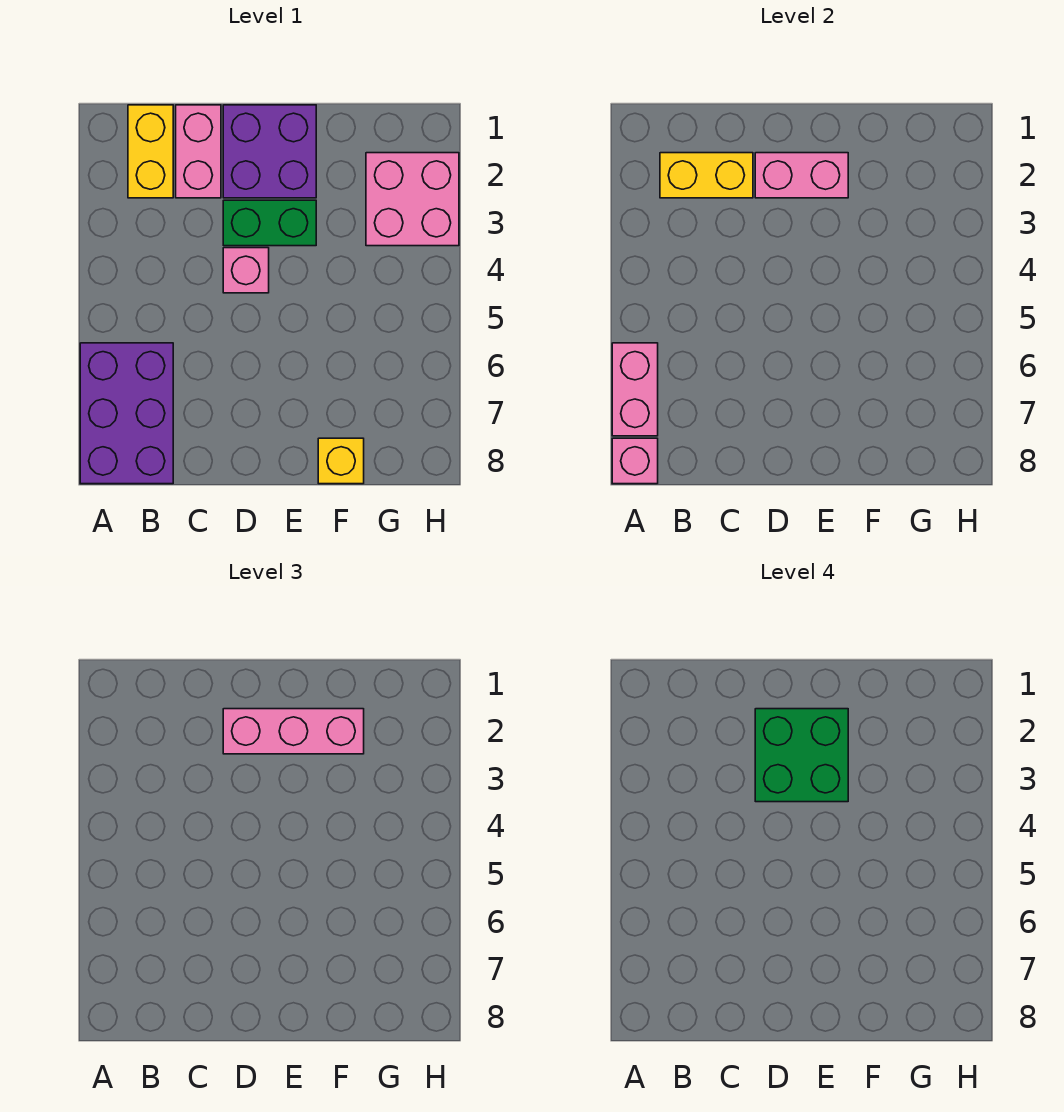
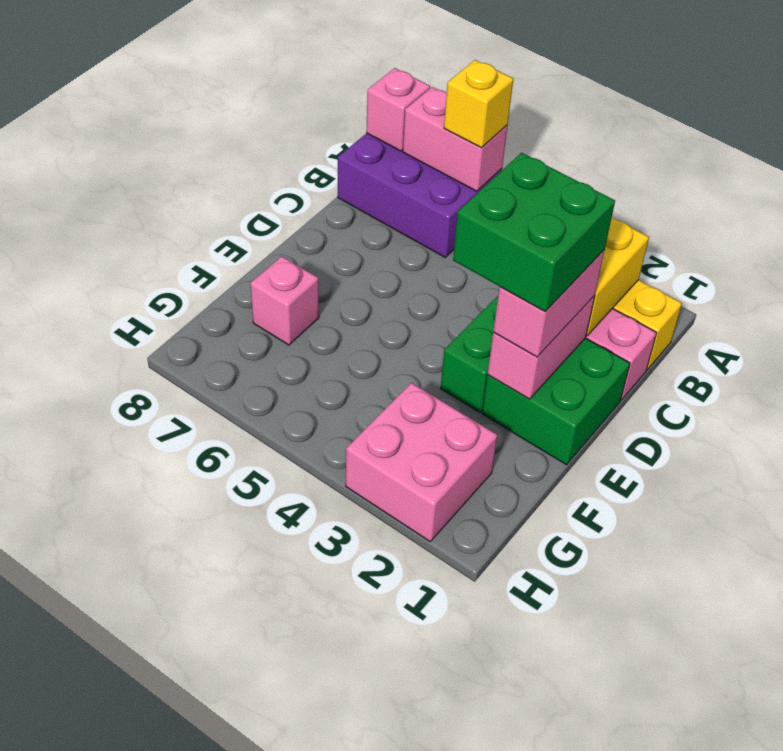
purple 2x2 brick [223,105,316,198] -> green 2x2 brick [482,338,630,465]
pink 1x3 brick [223,709,364,754] -> pink 1x2 brick [493,250,605,357]
pink 1x1 brick [223,248,269,293] -> pink 1x1 brick moved to [251,256,319,345]
yellow 1x1 brick [318,438,364,484] -> yellow 1x1 brick moved to [444,60,513,148]

